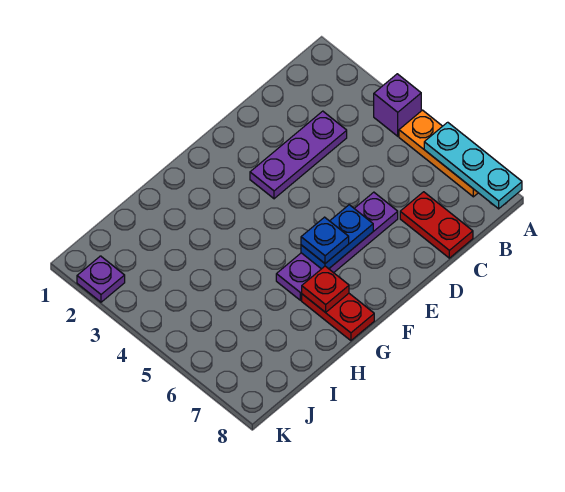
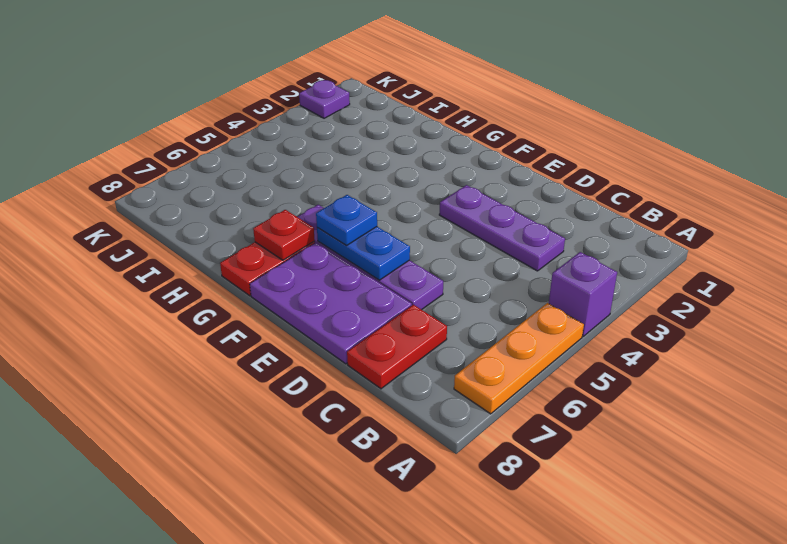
cyan 1x3 plate [424,122,522,209] -> none
none -> purple 2x3 plate [250,243,412,364]

